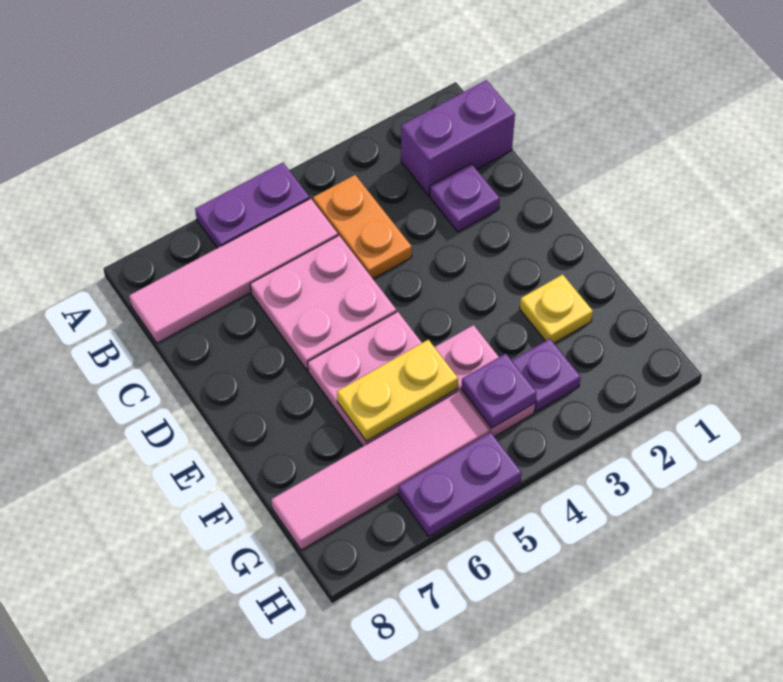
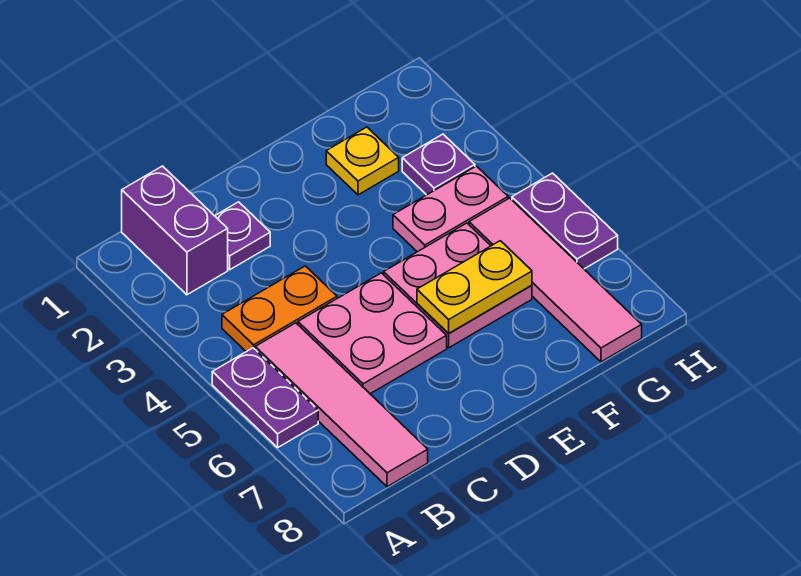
yellow 1x2 plate [337,340,458,441] -> yellow 1x2 plate turned to [417,241,532,333]
purple 1x1 plate [461,354,537,428] -> none

